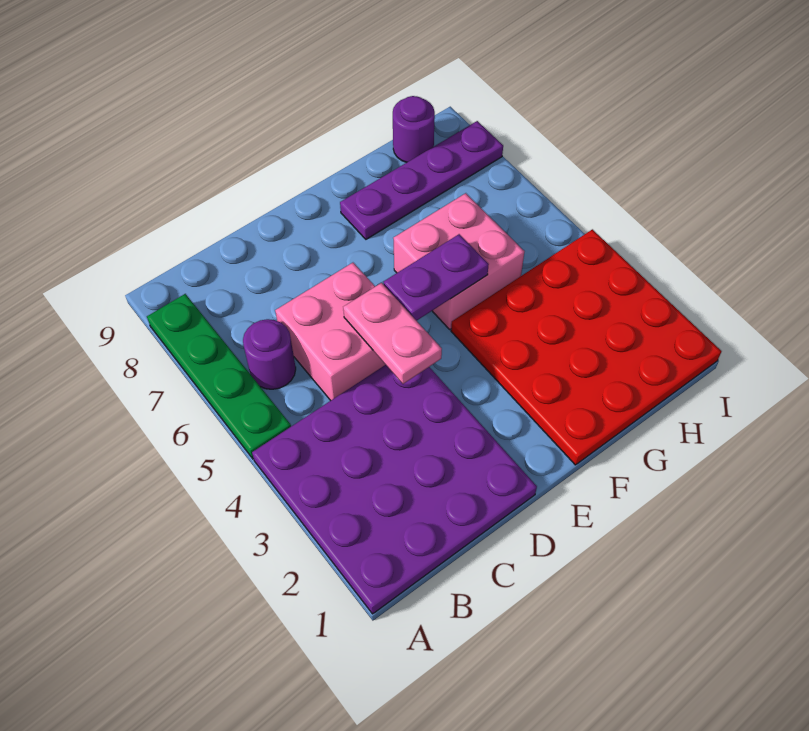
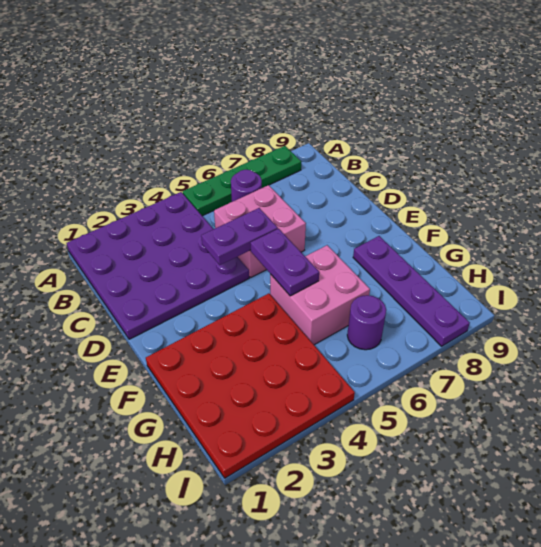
pink 1x2 plate [343,283,442,384] -> purple 1x2 plate [201,208,278,265]
purple 1x1 round brick [393,96,435,163] -> purple 1x1 round brick moved to [347,295,386,350]

